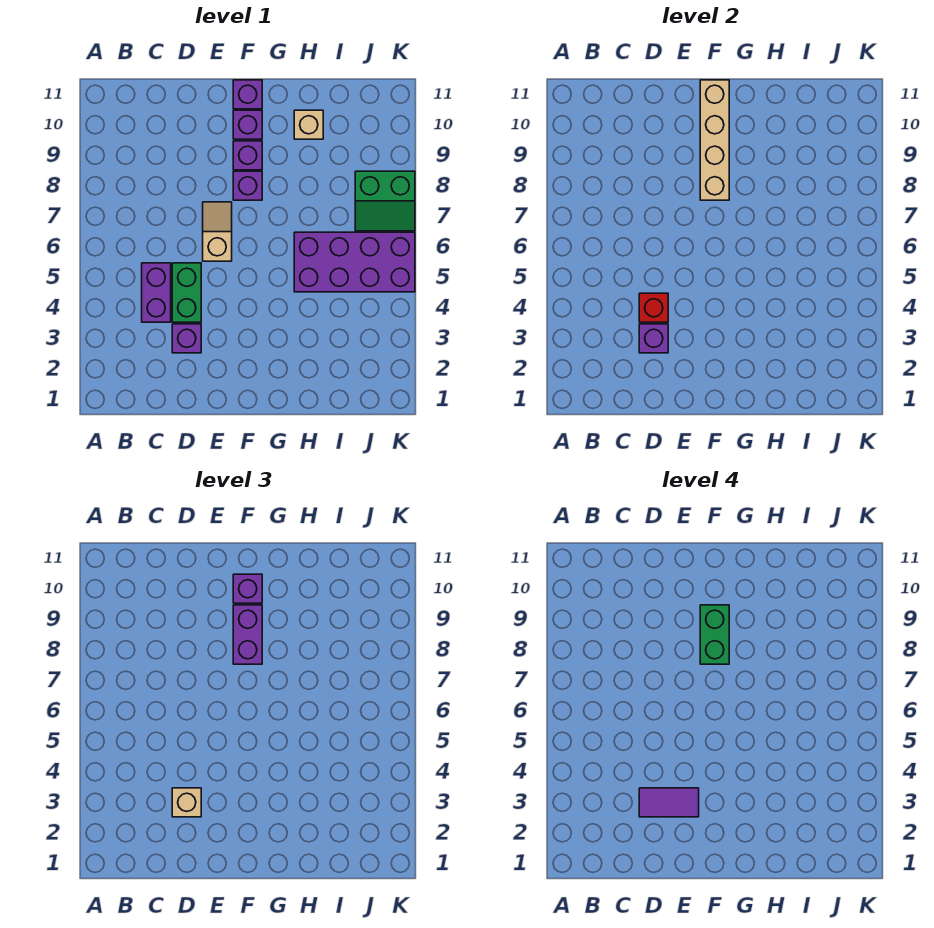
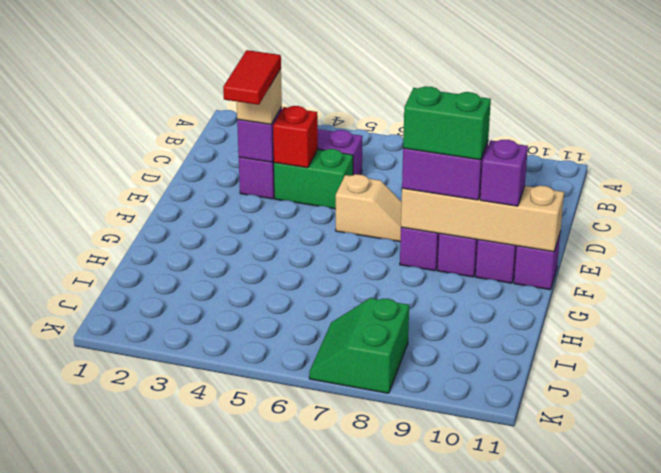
purple 1x2 tile [639,788,699,817] -> red 1x2 tile [223,50,281,105]
purple 2x4 brick [294,232,415,292] -> none
tan 1x1 brick [294,110,323,139] -> none

